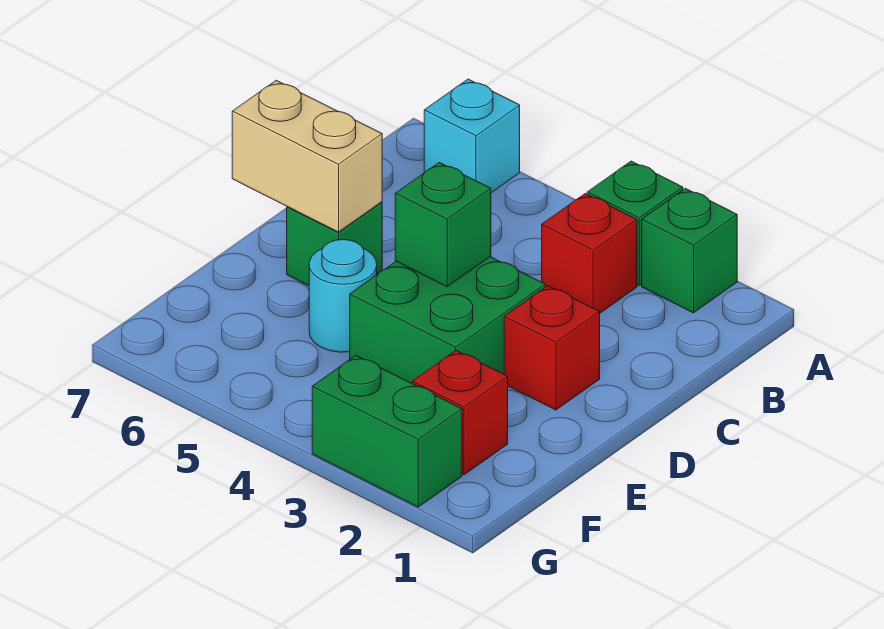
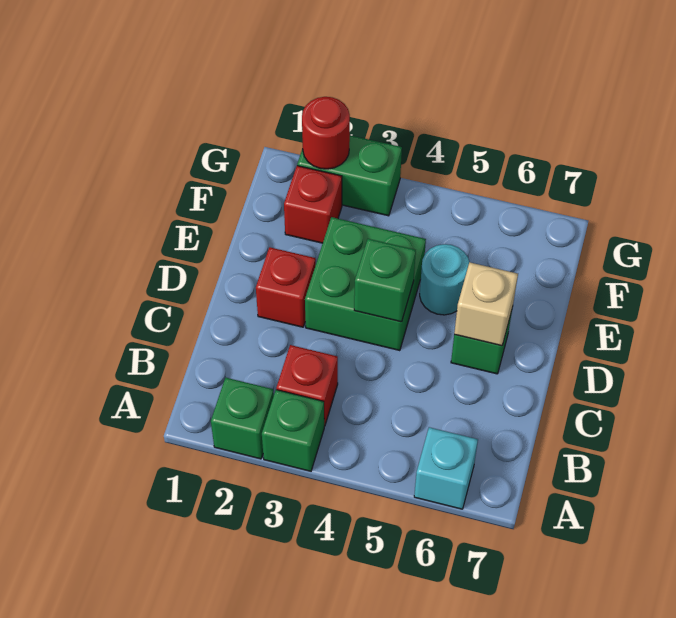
tan 1x2 brick [232,80,382,232] -> tan 1x1 brick [454,262,518,346]
none -> red 1x1 round brick [302,97,350,169]

